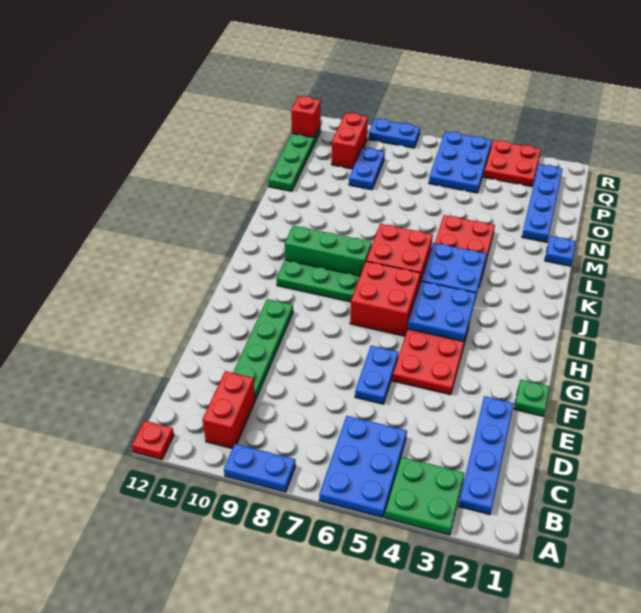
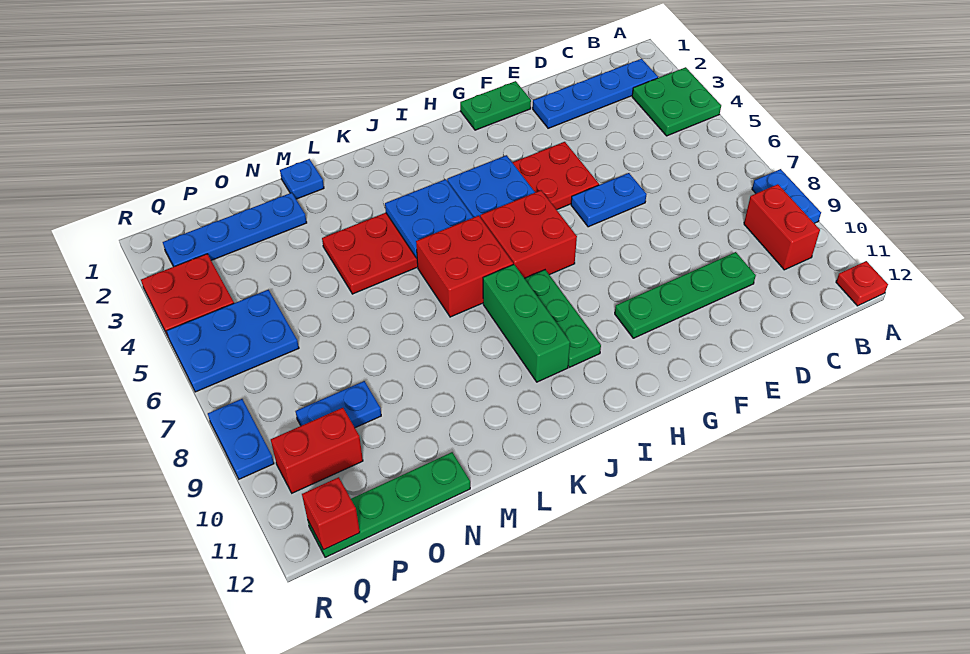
blue 2x3 plate [319,416,407,517] -> none
red 1x2 brick [203,371,255,449] -> red 1x2 brick turned to [744,184,820,270]
green 1x1 plate [514,380,550,416] -> green 1x2 plate [460,81,531,130]

